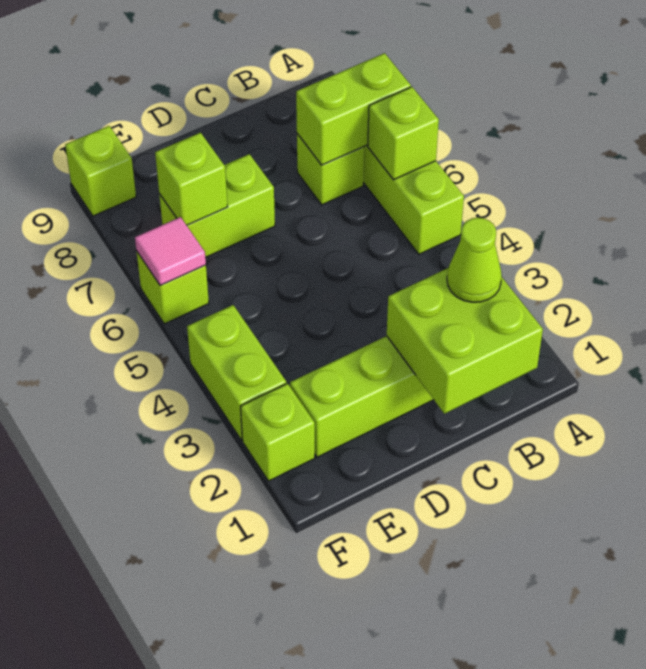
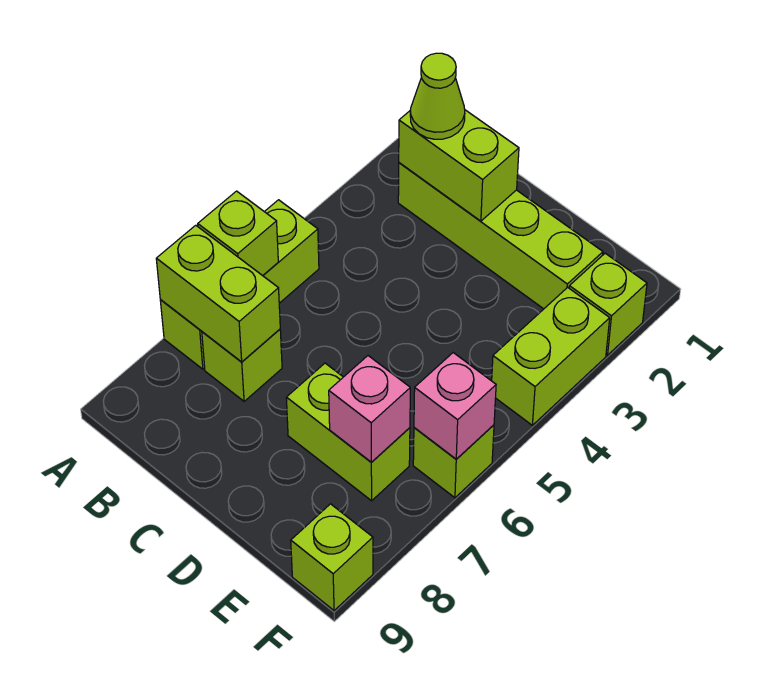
lime 2x2 brick [387,268,543,414] -> lime 1x2 brick [399,110,519,221]
lime 1x1 brick [155,133,227,225] -> pink 1x1 brick [329,356,410,462]
pink 1x1 tile [135,217,206,285] -> pink 1x1 brick [414,353,496,459]

